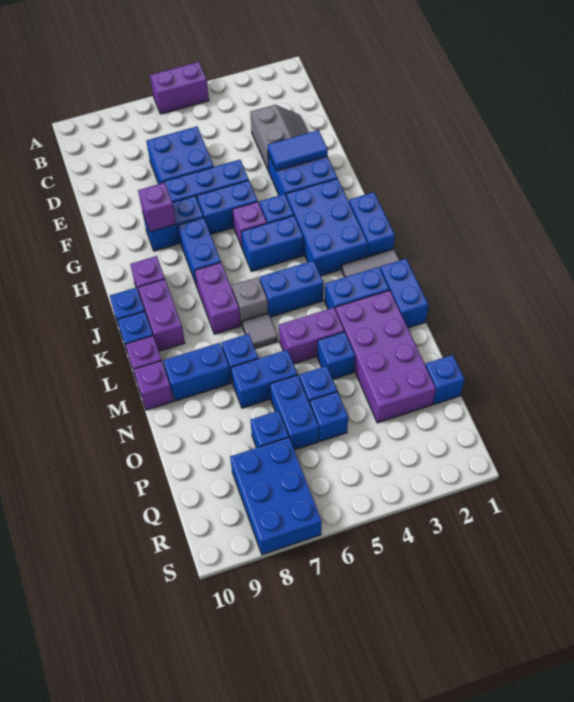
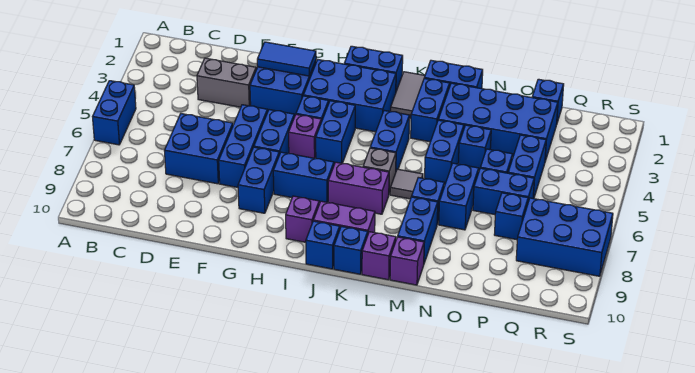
purple 1x2 brick [150,62,209,114] -> blue 1x2 brick [93,81,136,145]
blue 1x2 tile [267,130,328,171] -> blue 1x2 tile turned to [257,42,316,76]
purple 1x1 brick [138,183,176,232] -> none
purple 2x4 brick [336,290,436,423] -> blue 2x4 brick [438,83,558,161]
purple 1x2 brick [279,308,344,364] -> blue 1x2 brick [425,120,464,185]
blue 1x1 brick [310,391,348,442] -> blue 1x2 brick [508,135,546,199]

